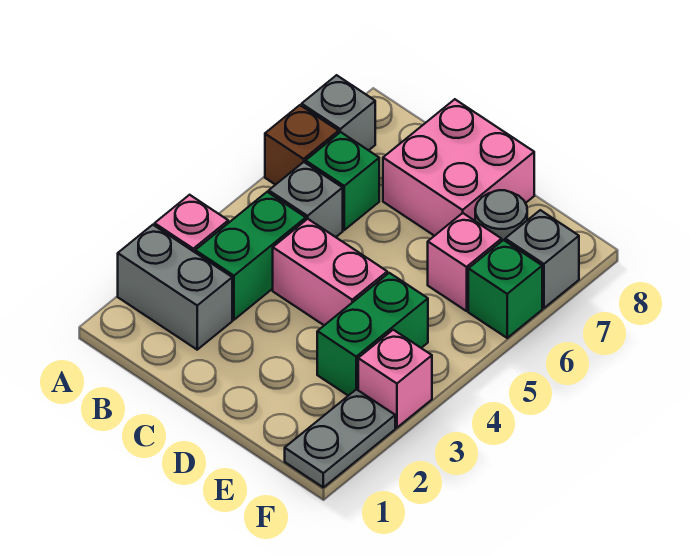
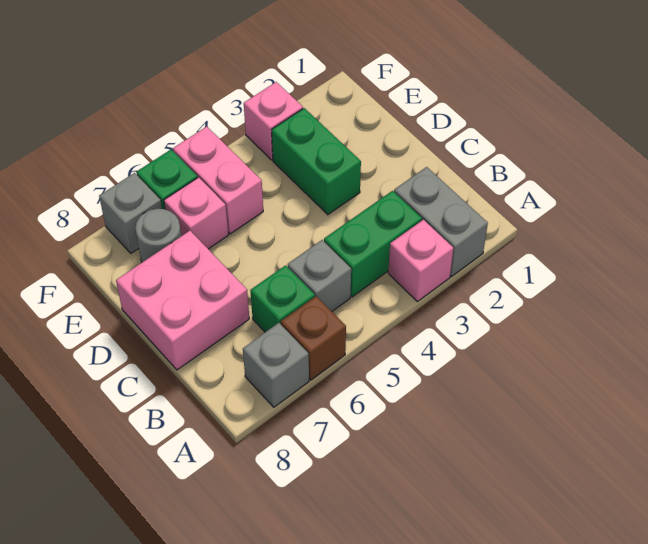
pink 1x2 brick [273,219,387,325] -> pink 1x2 brick moved to [173,127,263,234]
green 1x2 brick [317,273,428,396] -> green 1x2 brick turned to [272,108,361,215]
grey 1x2 plate [285,389,395,487] -> none

